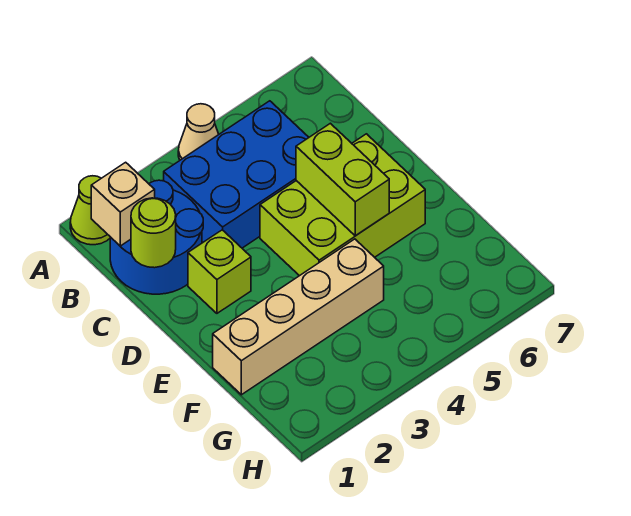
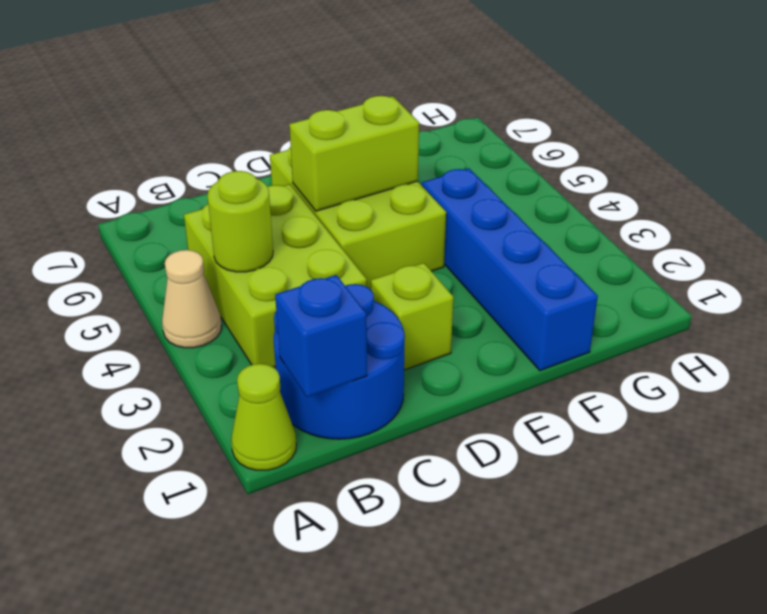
tan 1x1 brick [91,162,155,246] -> blue 1x1 brick [275,275,367,397]
blue 2x3 brick [164,101,309,248] -> lime 2x3 brick [184,184,367,367]
lime 1x1 round brick [131,198,176,268] -> lime 1x1 round brick moved to [207,171,273,272]
tan 1x4 brick [213,239,384,395] -> blue 1x4 brick [422,168,598,371]

